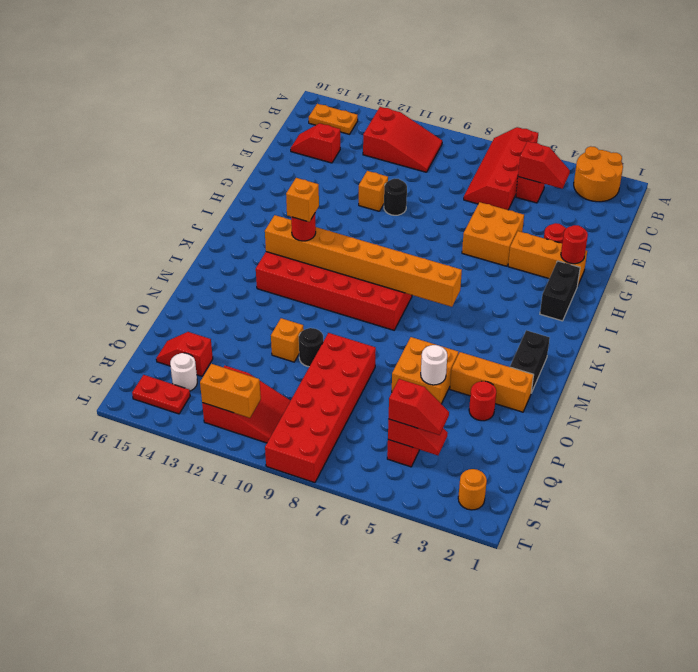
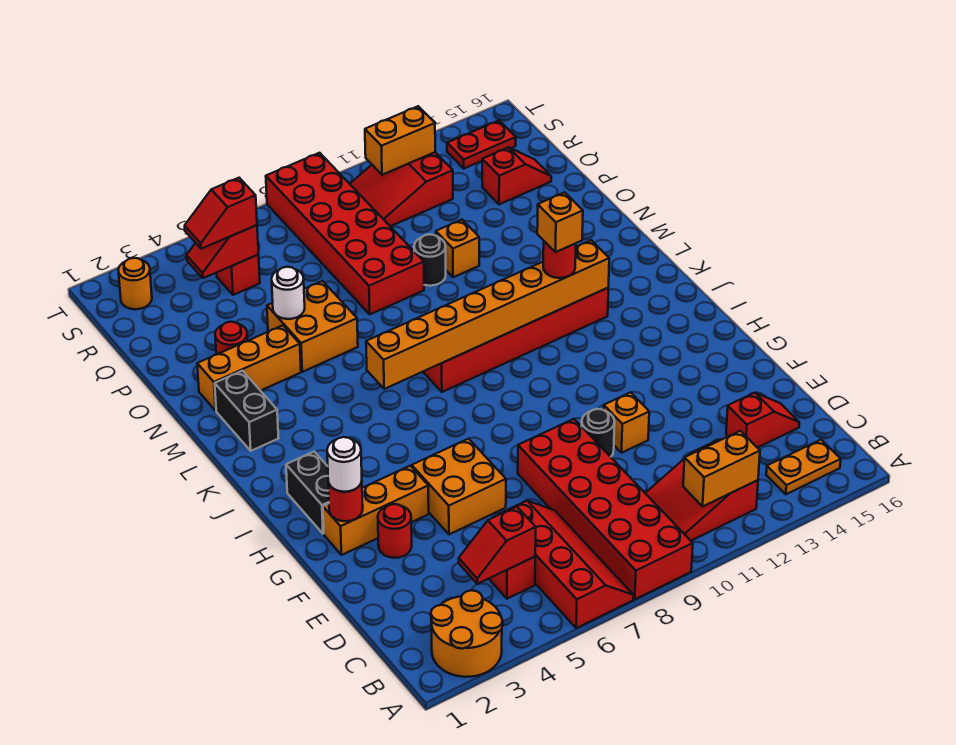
none -> red 2x6 brick [518,419,693,599]
none -> orange 1x2 brick [683,431,760,506]
white 1x1 round brick [170,353,197,391] -> white 1x1 round brick moved to [327,437,362,492]

